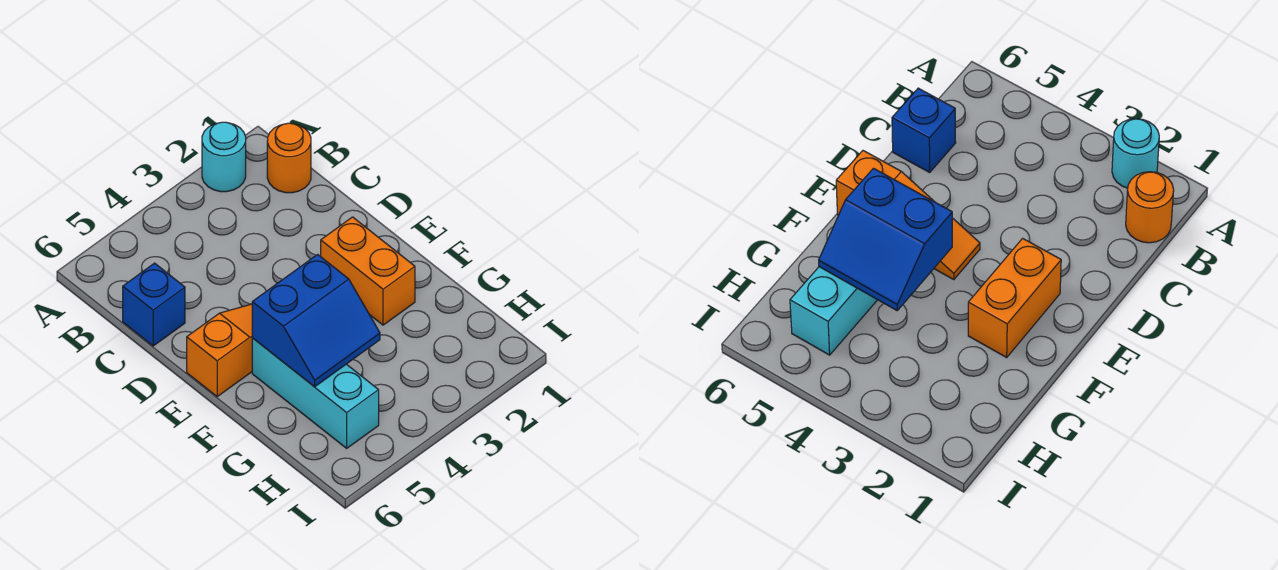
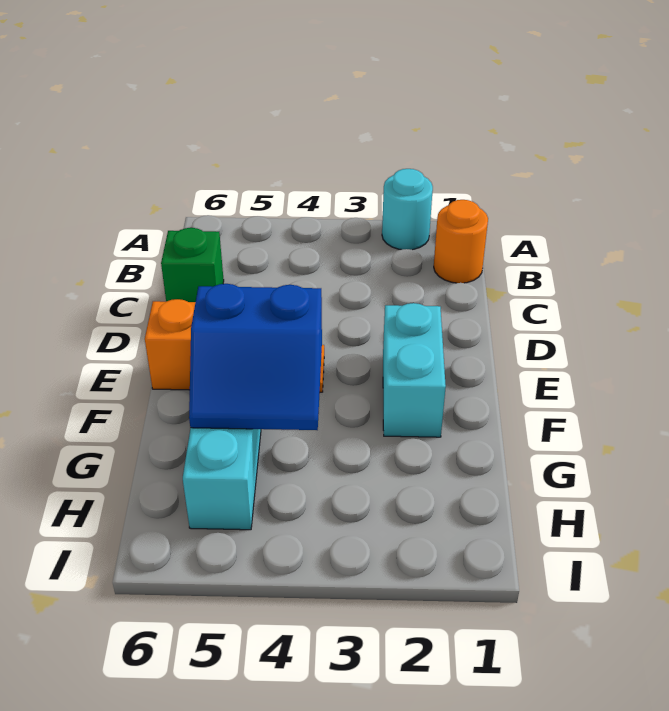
blue 1x1 brick [123,263,185,346] -> green 1x1 brick [161,228,224,302]
orange 1x2 brick [321,217,415,325] -> cyan 1x2 brick [383,303,446,437]

